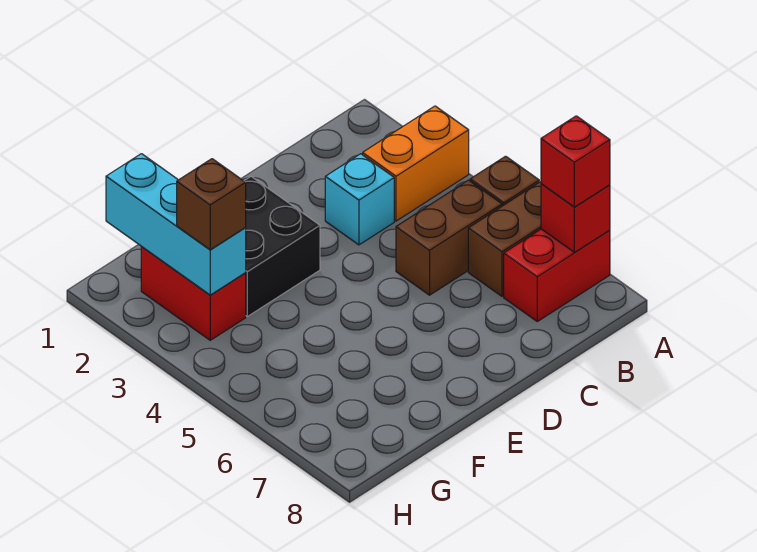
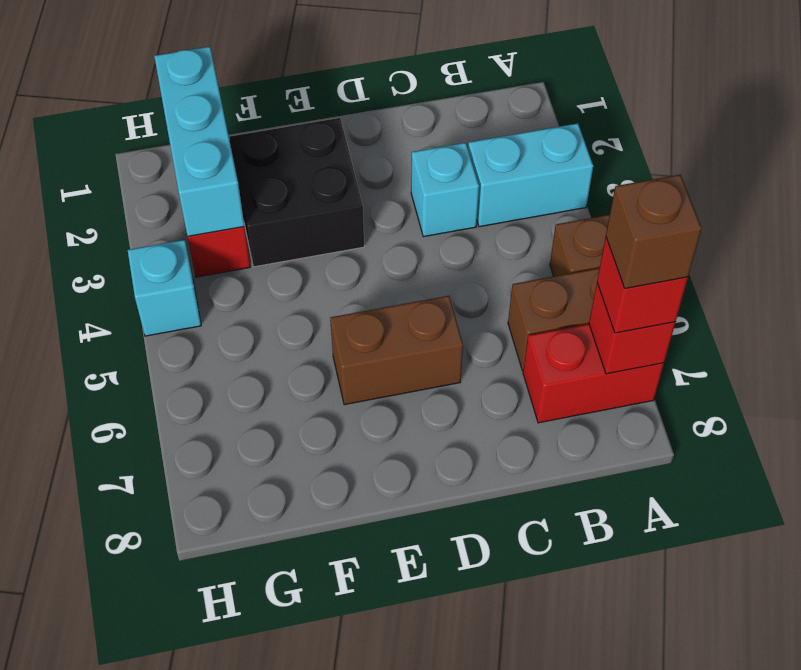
orange 1x2 brick [363,106,469,221] -> cyan 1x2 brick [468,123,593,227]
brown 1x2 brick [396,180,502,295] -> brown 1x2 brick moved to [330,296,463,405]
brown 1x1 brick [177,159,246,250] -> brown 1x1 brick moved to [606,175,702,288]
none -> cyan 1x1 brick [128,240,201,336]

